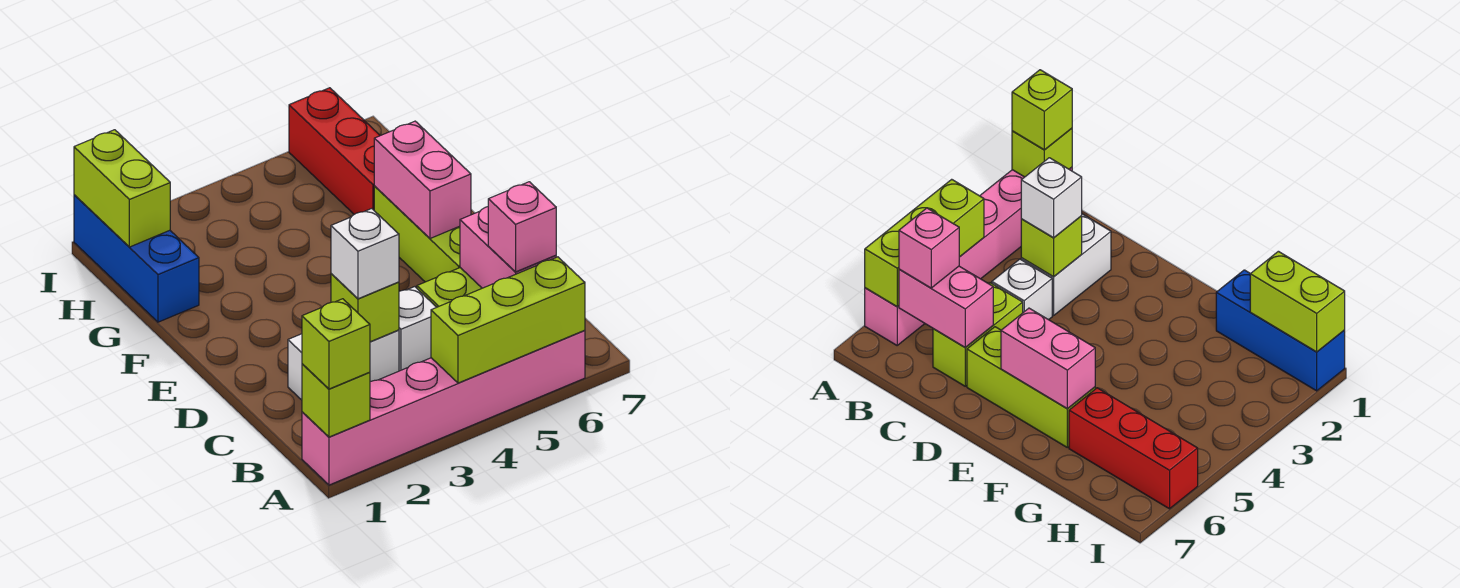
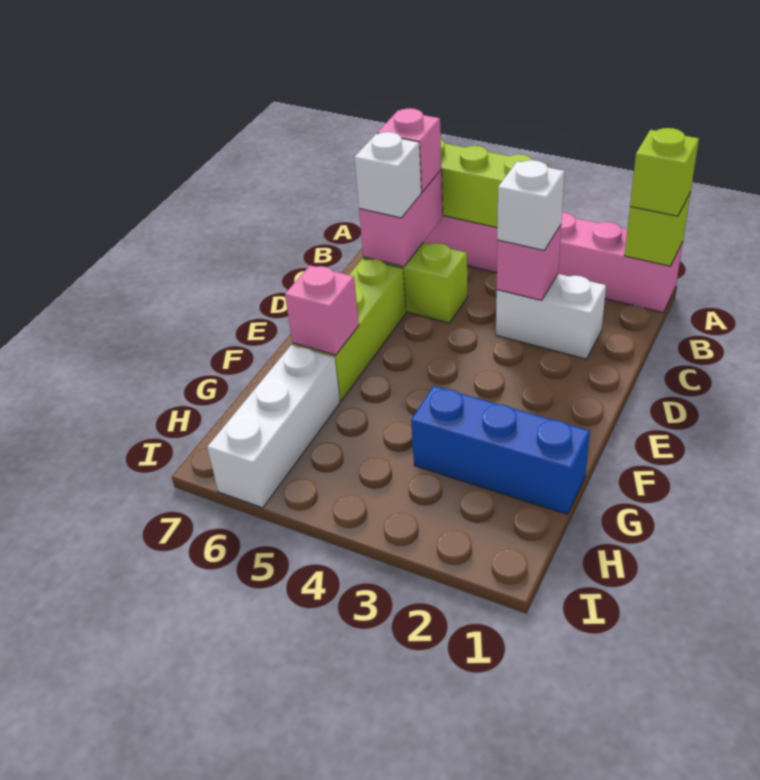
lime 1x1 brick [331,274,399,342] -> pink 1x1 brick [497,225,561,300]
white 1x1 brick [399,287,437,371] -> white 1x1 brick moved to [354,132,421,218]
pink 1x2 brick [374,121,471,238] -> pink 1x1 brick [285,265,359,355]
blue 1x3 brick [74,195,199,322] -> blue 1x3 brick turned to [411,386,590,514]
red 1x3 brick [289,88,380,214] -> white 1x3 brick [207,345,340,508]
lime 1x2 brick [74,130,170,247] -> none

